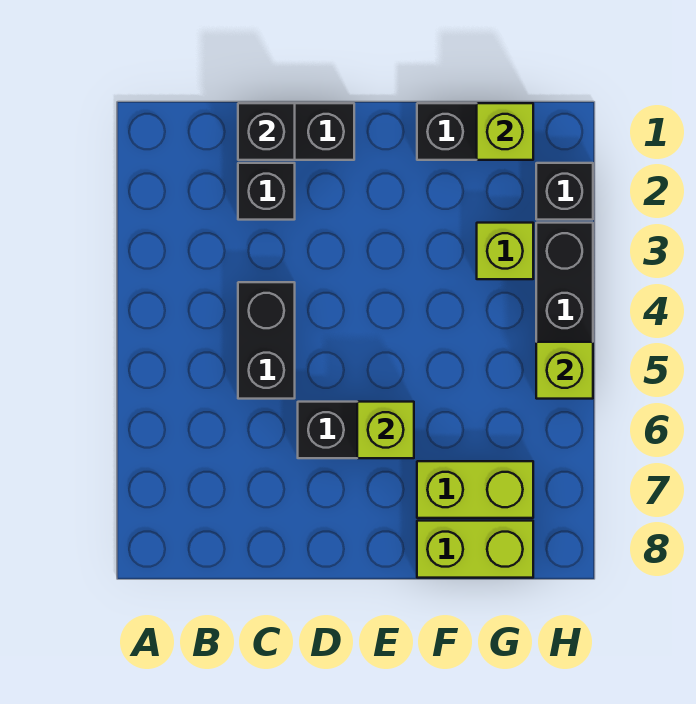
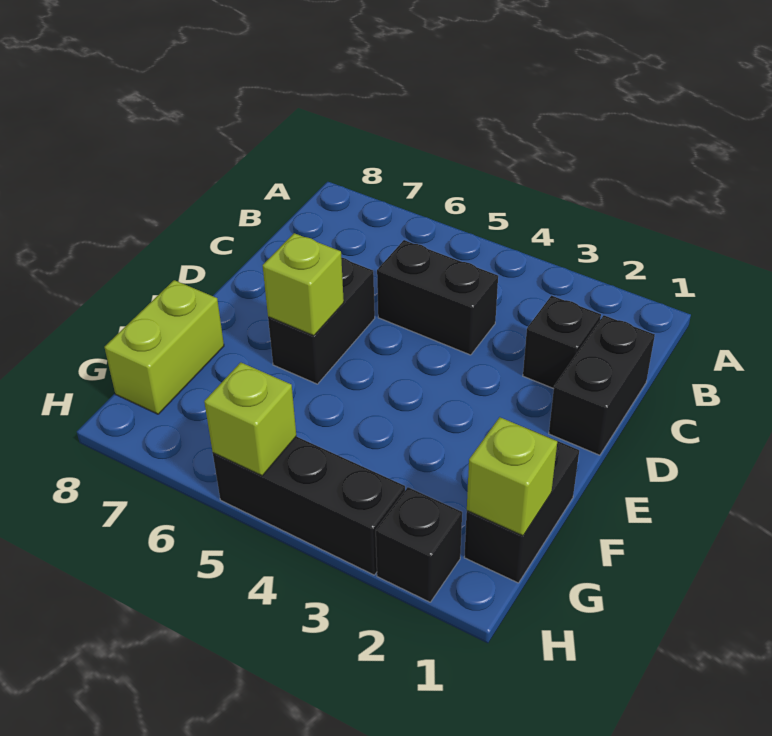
black 1x1 brick [238,103,295,160] -> none
lime 1x2 brick [417,461,533,518] -> none
lime 1x1 brick [477,223,533,279] -> none

